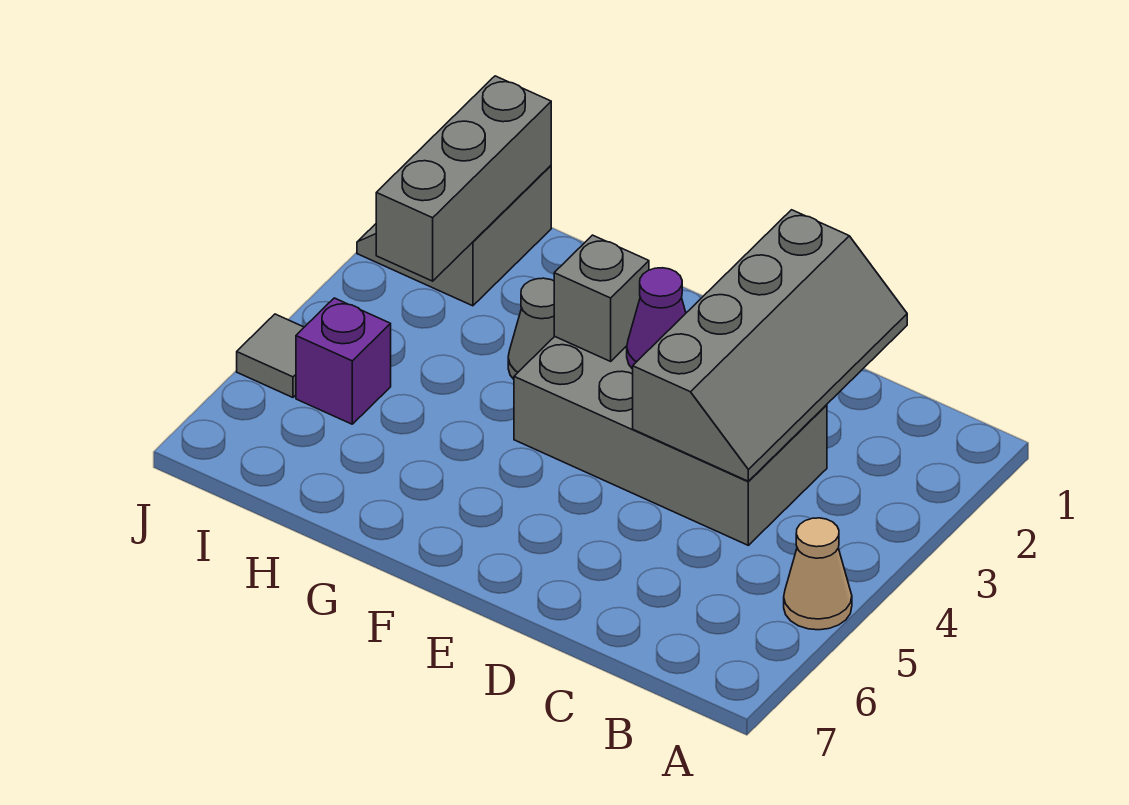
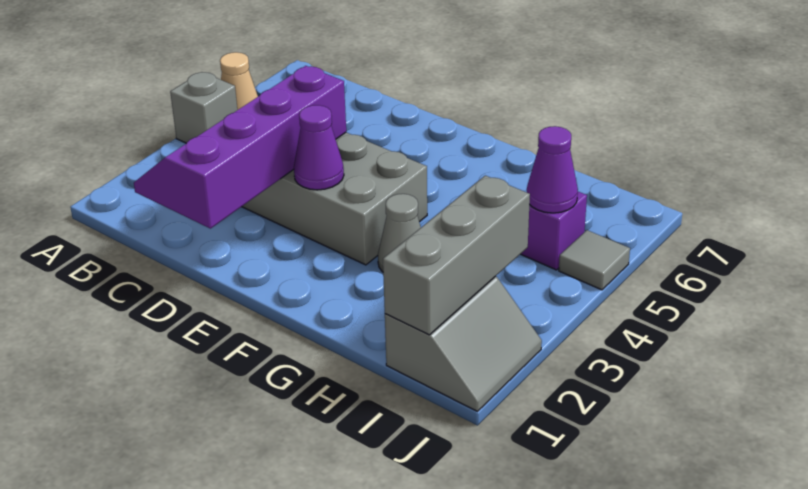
grey 2x4 slope [633,210,907,481] -> purple 2x4 slope [134,66,346,229]
grey 1x1 brick [554,235,649,361] -> grey 1x1 brick moved to [170,72,237,143]
none -> purple 1x1 cone [527,126,578,213]

